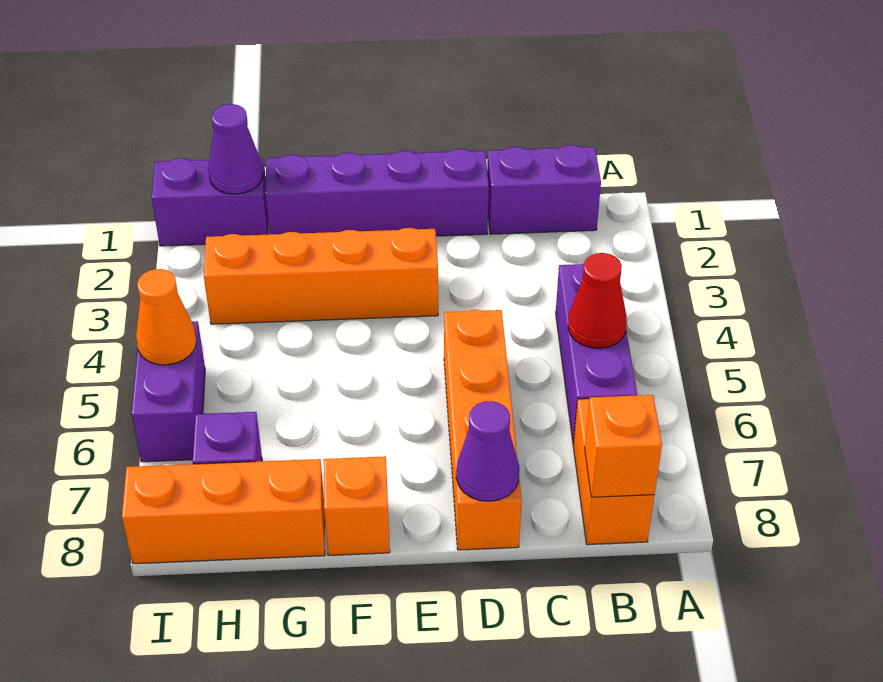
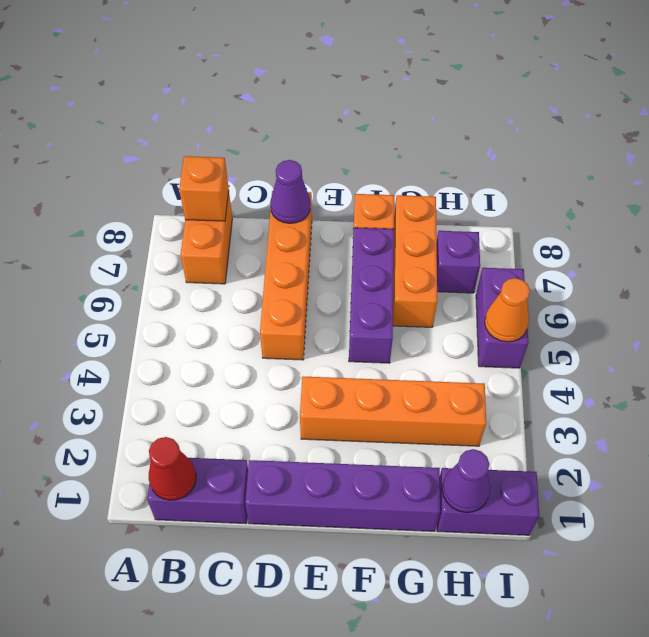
purple 1x3 brick [556,263,637,445] -> purple 1x3 brick moved to [349,228,394,363]
red 1x1 cone [568,253,627,348] -> red 1x1 cone moved to [149,437,196,500]
orange 1x3 brick [122,459,325,564] -> orange 1x3 brick turned to [393,195,437,327]

